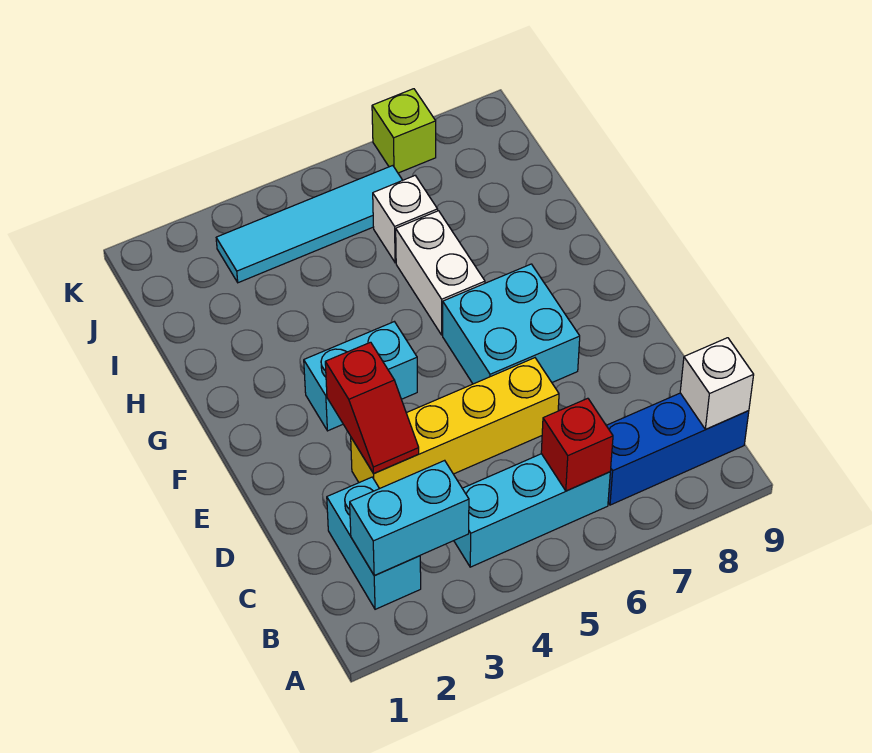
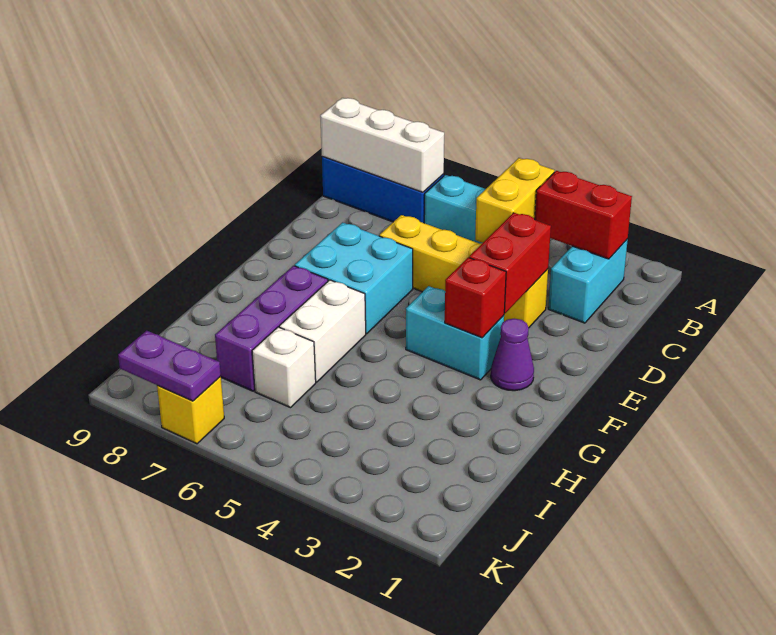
cyan 1x2 brick [350,460,469,576] -> red 1x2 brick [535,171,632,259]
none -> yellow 1x2 brick [475,158,555,243]
red 1x1 brick [541,398,613,491] -> red 1x1 brick moved to [445,257,506,338]
white 1x1 brick [680,338,754,429] -> white 1x3 brick [320,98,444,192]
red 1x2 slope [325,342,419,474] -> red 1x2 brick [469,213,551,313]
none -> purple 1x1 cone [491,319,534,391]
none -> purple 1x3 brick [215,266,328,391]
cyan 1x4 tile [216,166,403,283] -> none
lime 1x1 brick [372,89,436,173] -> yellow 1x1 brick [157,376,224,444]
none -> purple 1x2 plate [118,331,221,401]

